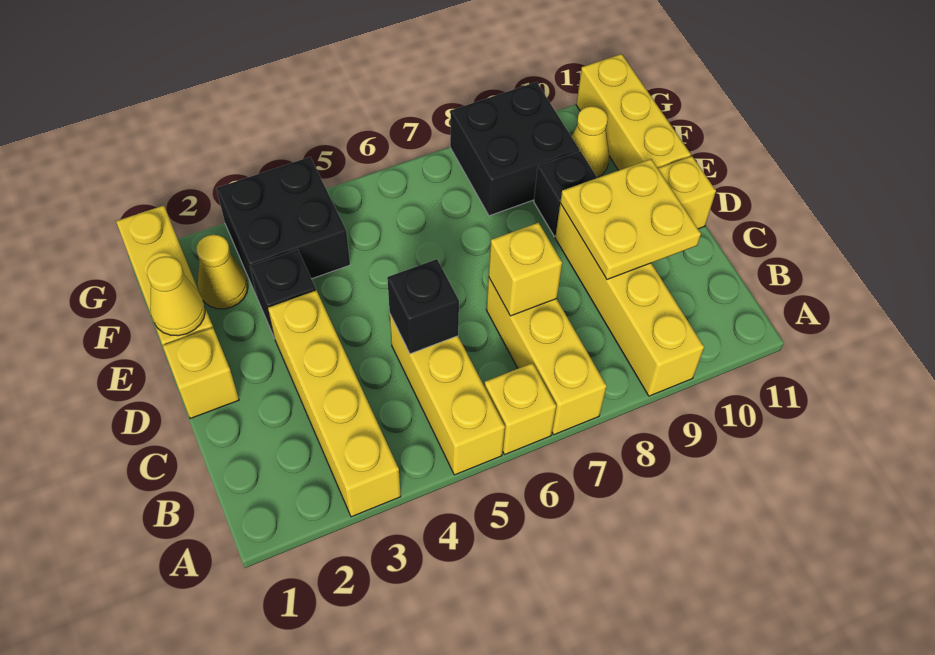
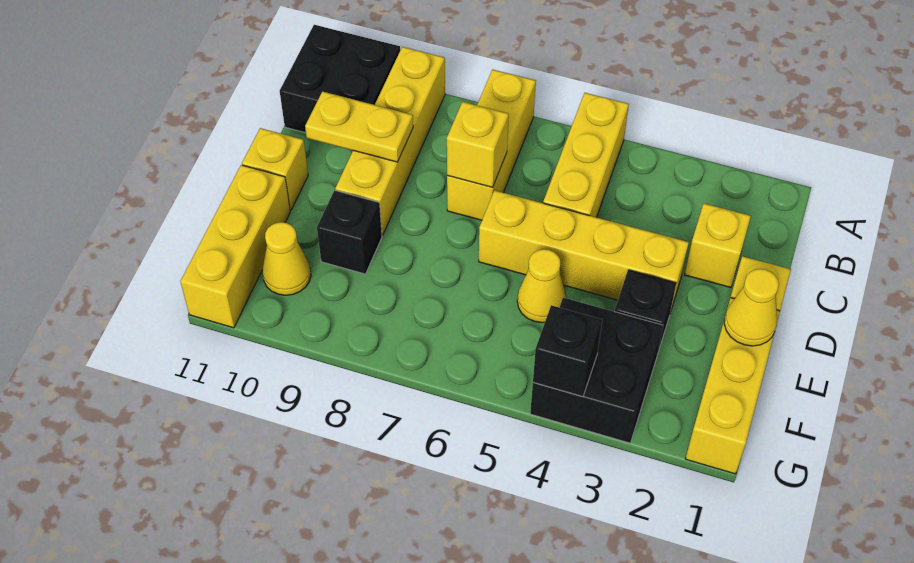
yellow 1x4 brick [268,290,401,517] -> yellow 1x4 brick turned to [479,190,689,312]
yellow 1x1 brick [484,363,556,455] -> yellow 1x1 brick moved to [685,204,751,287]
black 1x1 brick [387,259,459,354] -> black 1x1 brick moved to [533,305,602,397]
yellow 2x2 plate [560,159,701,279] -> yellow 1x2 plate [305,92,413,162]
yellow 1x1 cone [196,235,248,309] -> yellow 1x1 cone moved to [517,249,566,323]
black 2x2 brick [450,82,579,216] -> black 2x2 brick moved to [280,25,400,133]

